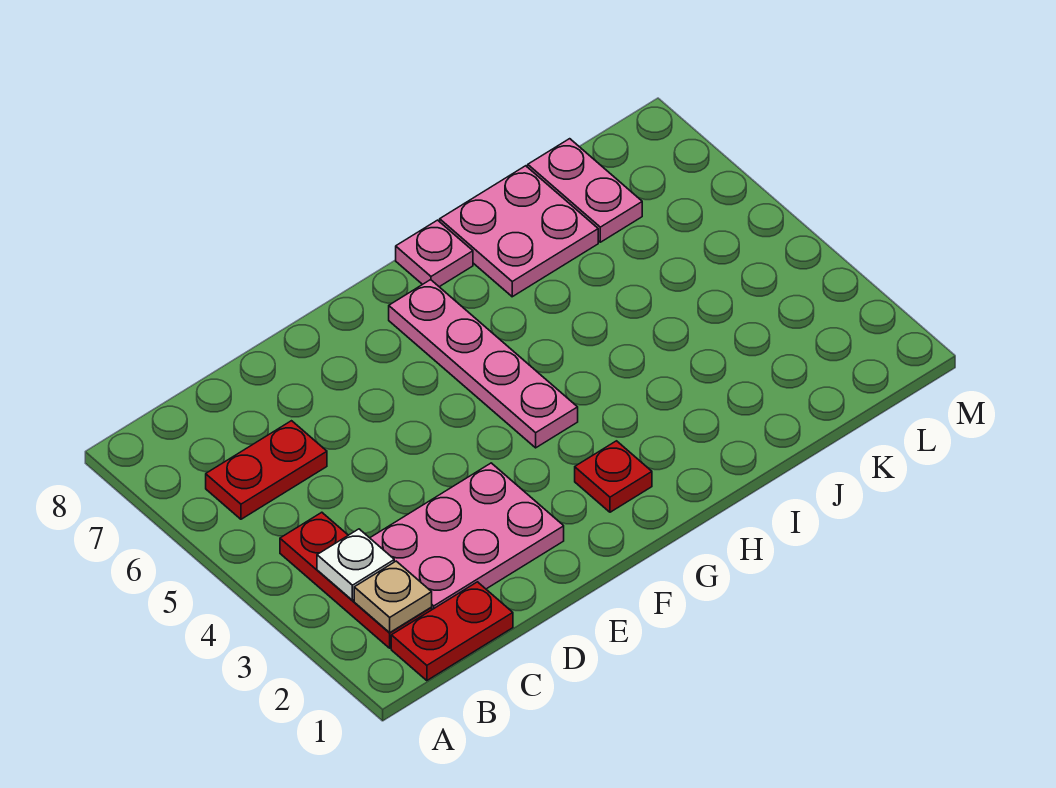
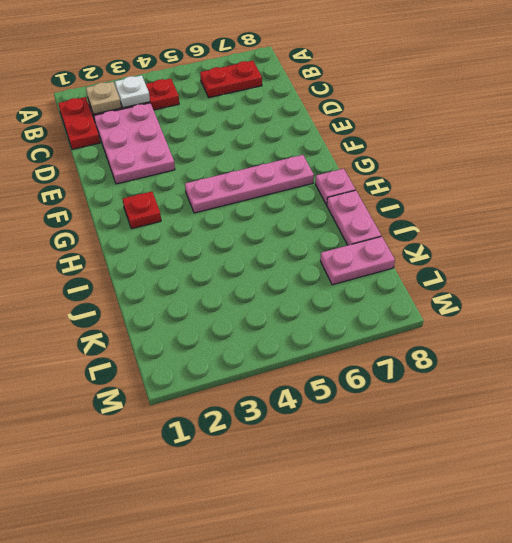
red 1x2 plate [206,421,327,519] -> red 1x2 plate turned to [200,61,262,98]
pink 2x2 plate [440,166,598,297] -> pink 1x2 plate [327,190,381,245]

